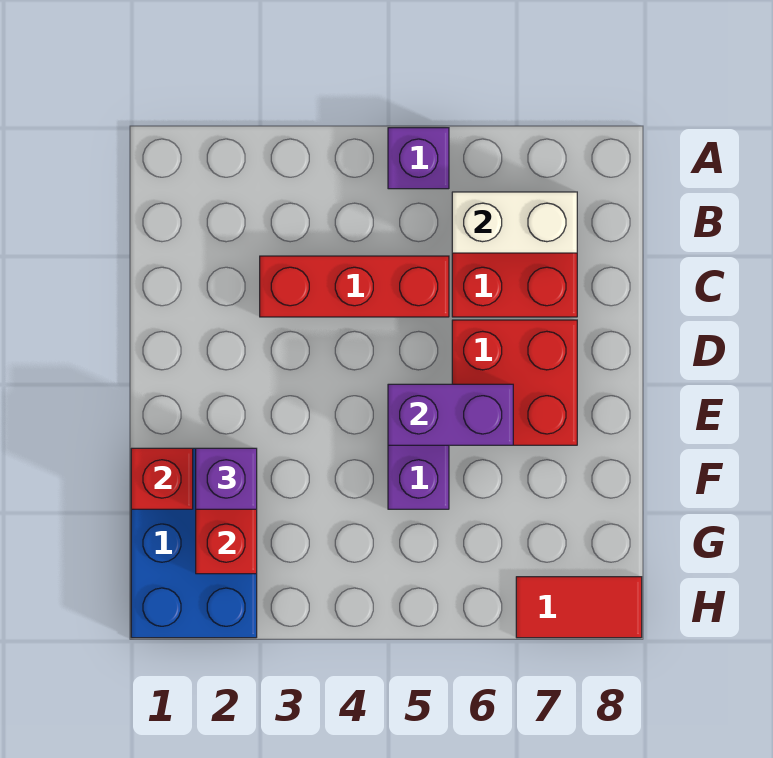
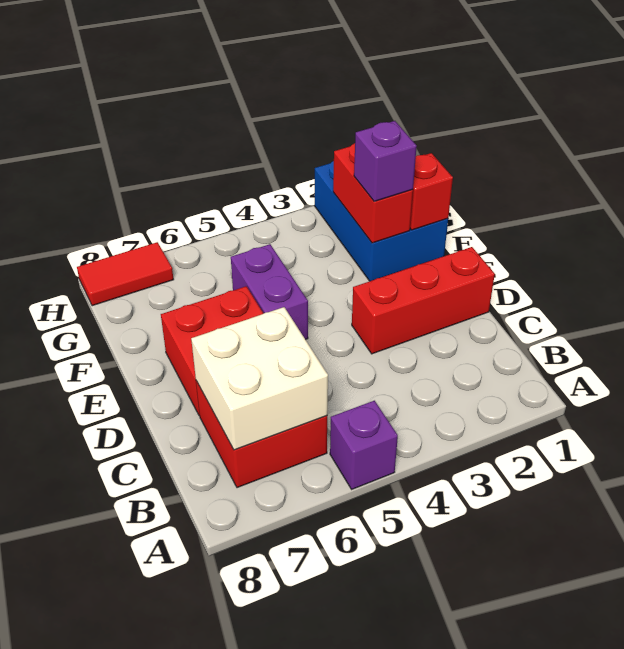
white 1x2 brick [452,192,577,253] -> white 2x2 brick [191,307,328,450]
red 1x3 brick [260,256,449,317] -> red 1x3 brick moved to [352,247,495,354]
purple 1x2 brick [388,384,513,445] -> none

